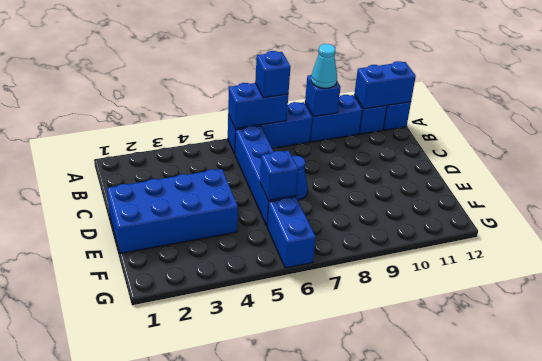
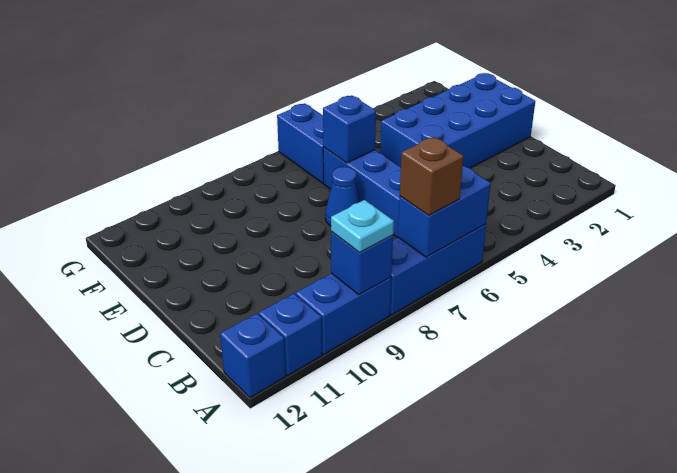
blue 1x1 brick [255,51,290,98] -> brown 1x1 brick [400,137,463,216]
cyan 1x1 cone [311,44,337,88] -> cyan 1x1 plate [331,200,394,252]
blue 1x2 brick [354,61,416,109] -> none

